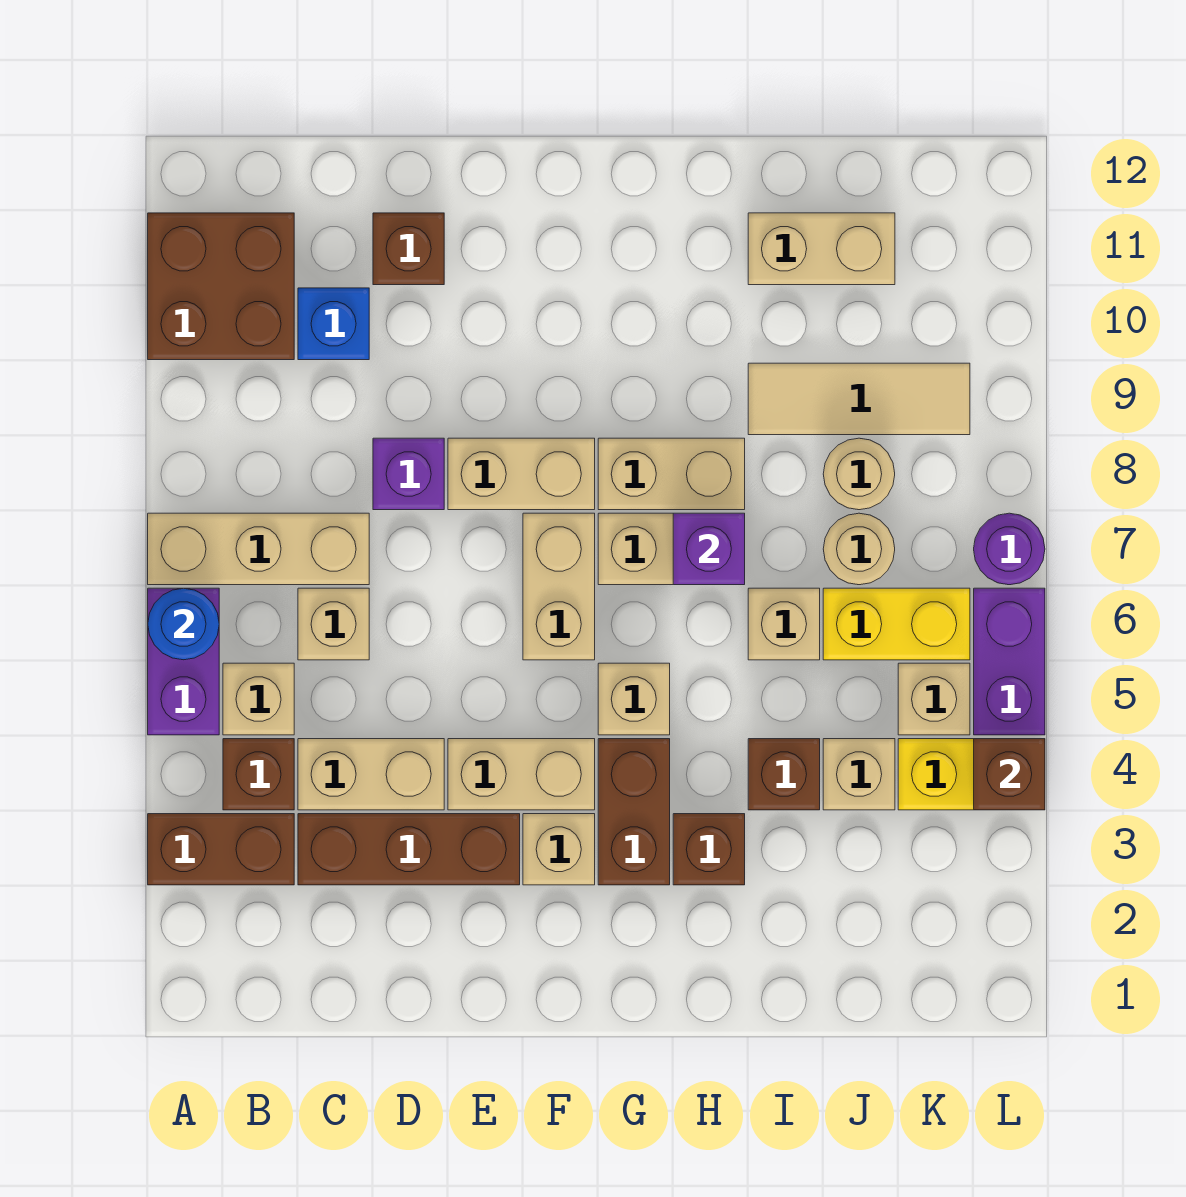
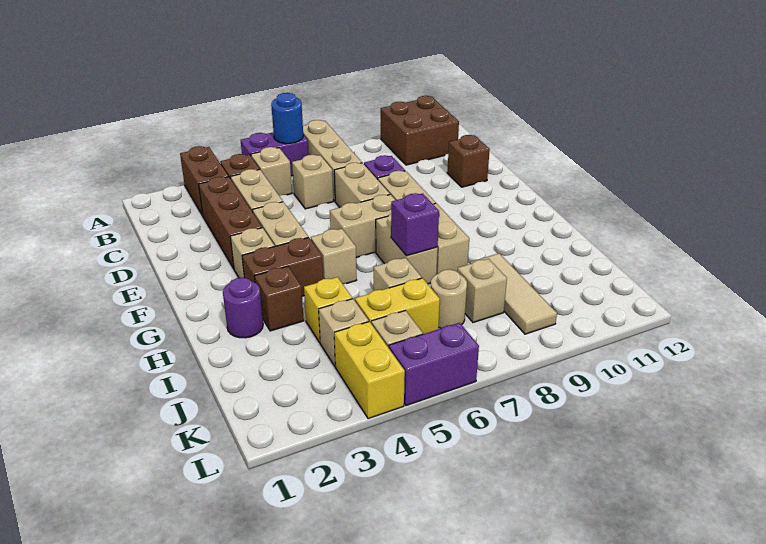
blue 1x1 brick [298,288,369,360] -> none
brown 1x1 brick [748,739,820,810] -> yellow 1x1 brick [304,277,352,343]
tan 1x2 brick [748,213,895,285] -> tan 1x2 brick moved to [334,163,390,207]
yellow 1x2 brick [823,588,970,660] -> yellow 1x2 brick turned to [355,278,440,334]
tan 1x1 round brick [823,438,895,510] -> tan 1x1 brick [457,259,507,322]
brown 1x1 brick [974,739,1045,810] -> none
purple 1x1 round brick [974,513,1045,585] -> purple 1x1 round brick moved to [223,278,263,338]

